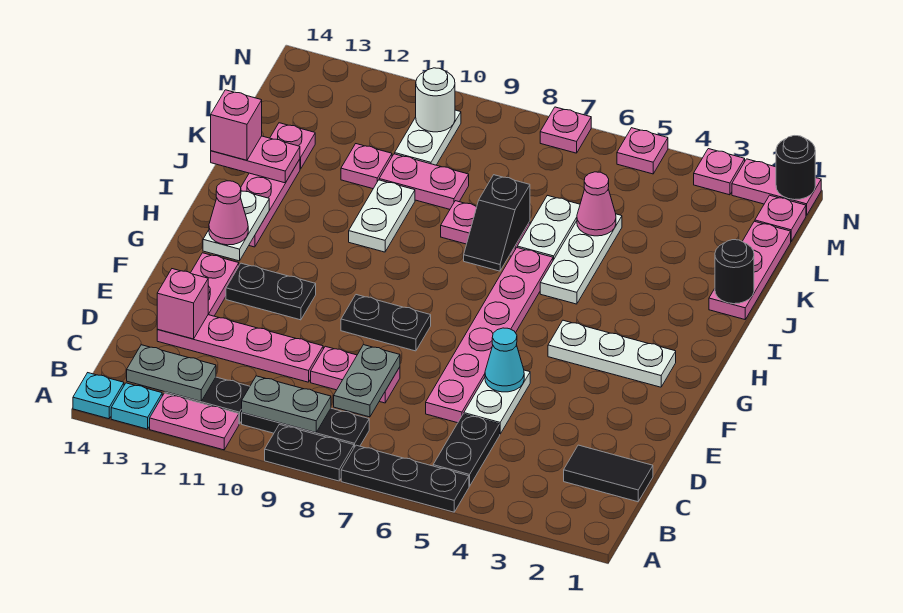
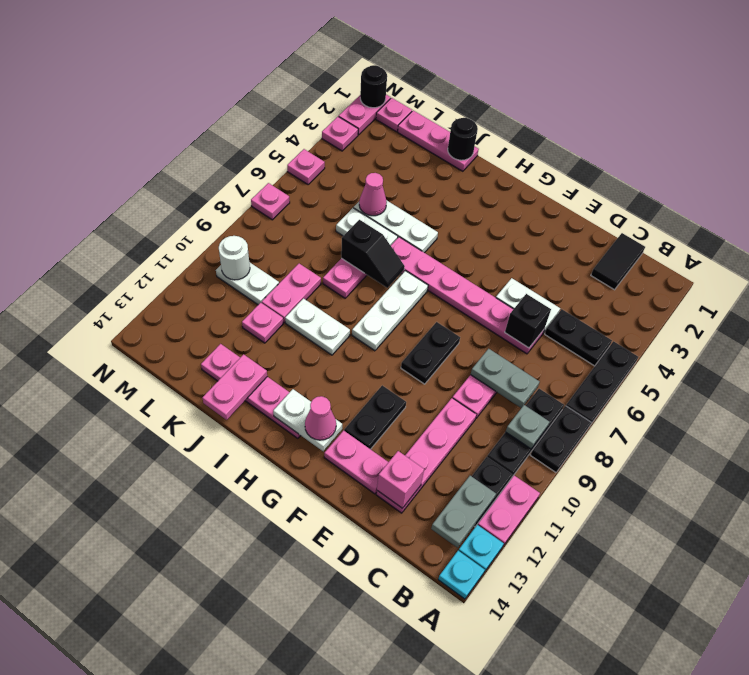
grey 1x2 plate [242,376,331,433] -> grey 1x1 plate [506,405,549,449]
none -> black 1x1 brick [505,294,551,348]
cyan 1x1 cone [485,328,524,392] -> none
white 1x3 plate [548,320,676,387] -> white 1x3 plate moved to [352,271,428,351]
pink 1x1 brick [211,90,262,160] -> none

